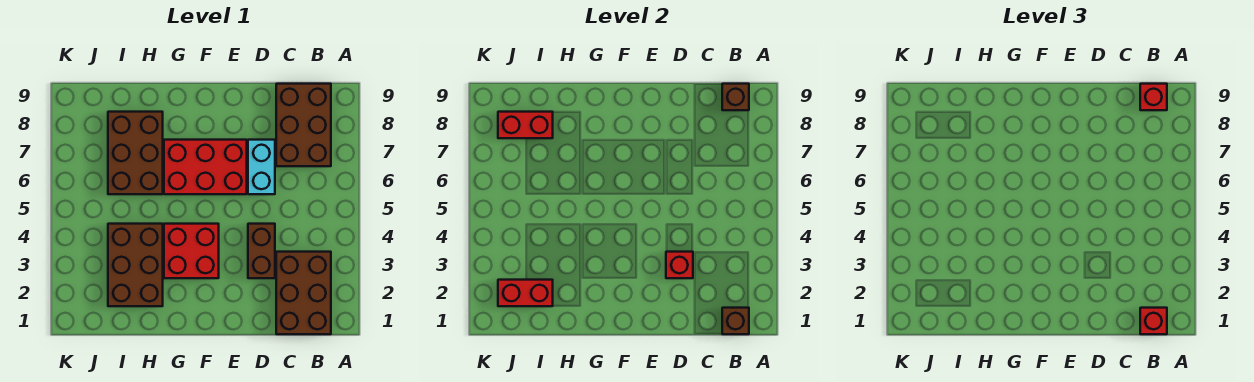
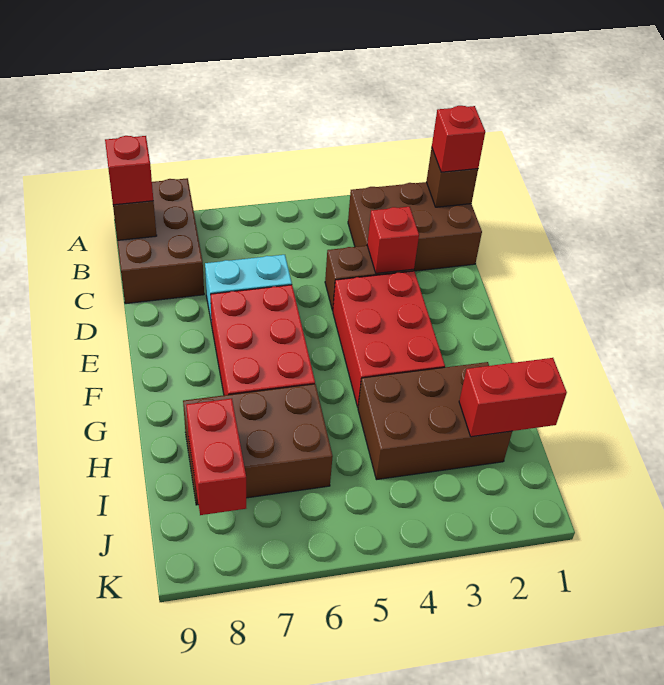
brown 2x3 brick [276,84,331,166] -> brown 2x3 brick turned to [117,178,204,304]
red 2x2 brick [164,224,219,278] -> red 2x3 brick [333,271,445,407]
red 1x2 brick [498,280,553,306] -> red 1x2 brick turned to [459,358,567,437]

